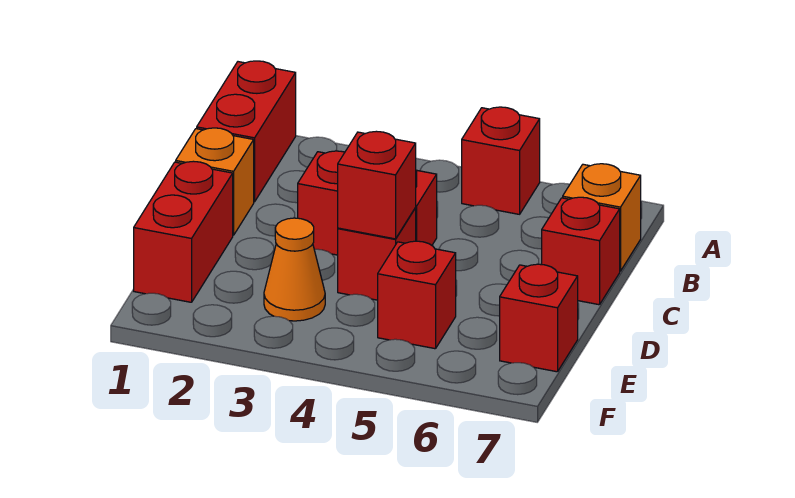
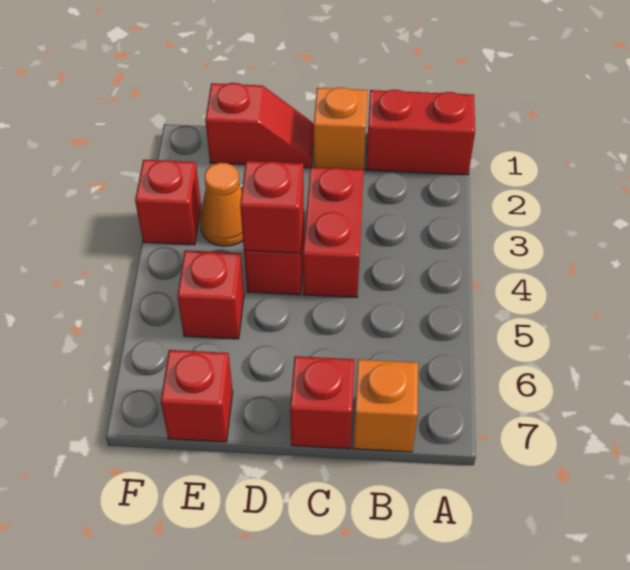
red 1x1 brick [462,107,540,214] -> red 1x1 brick moved to [135,160,201,245]
red 1x2 brick [134,161,233,302] -> red 1x2 slope [205,83,314,168]

